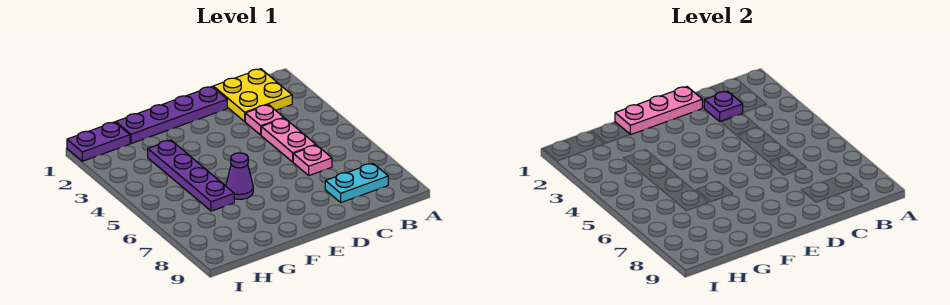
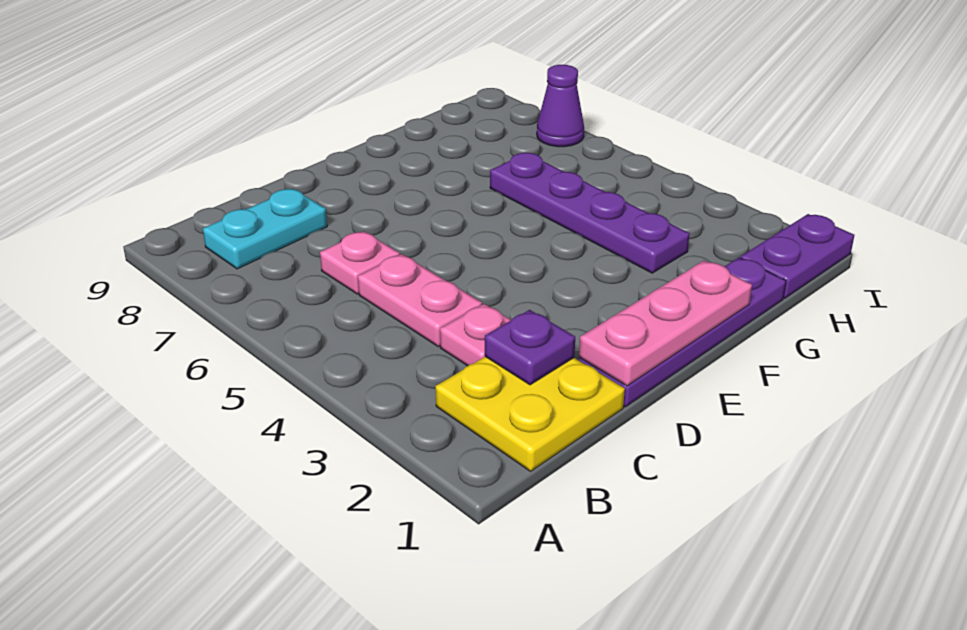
purple 1x1 cone [226,153,253,199] -> purple 1x1 cone moved to [537,65,584,147]

